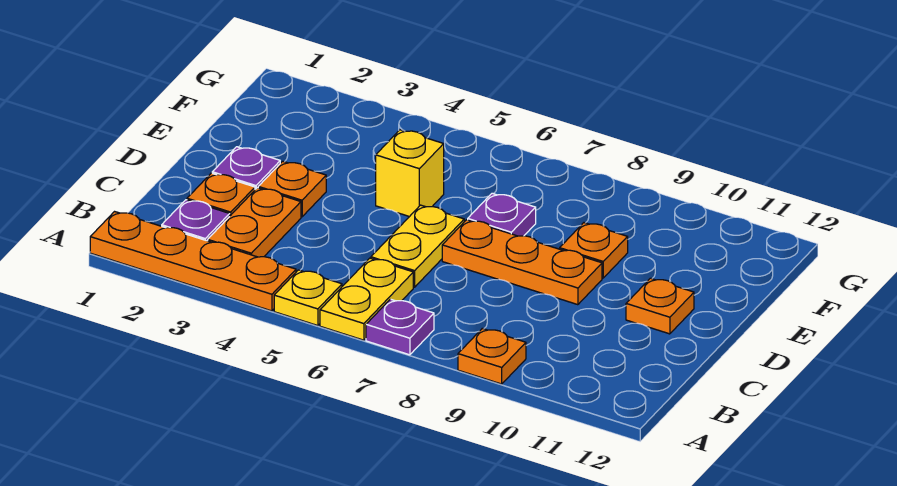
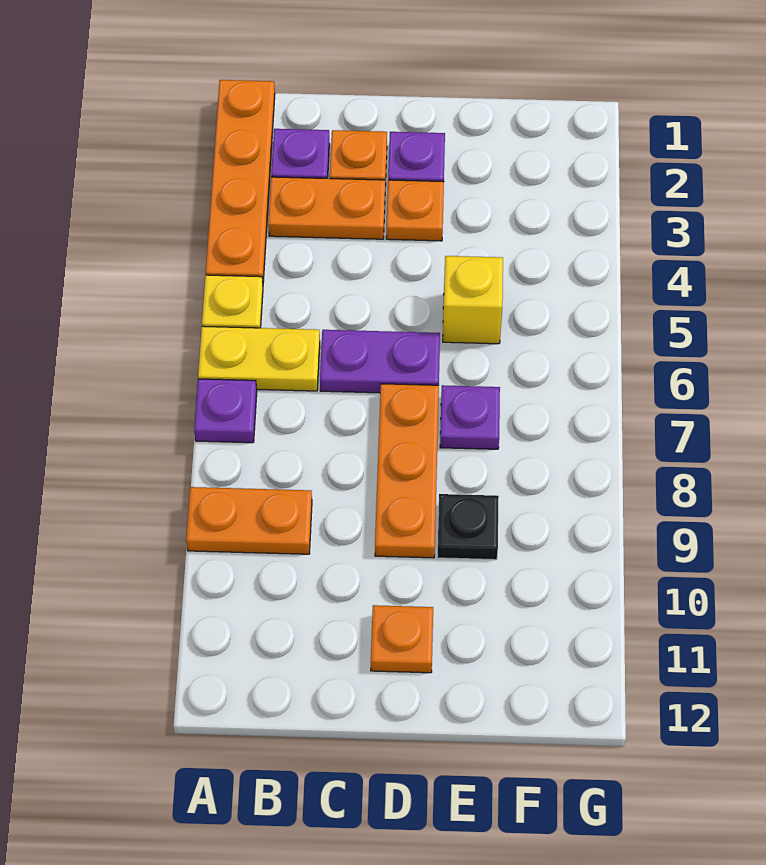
orange 1x1 plate [458,328,526,384] -> orange 1x2 plate [186,487,312,554]
yellow 1x2 plate [371,205,464,287] -> purple 1x2 plate [320,330,440,393]
orange 1x1 plate [560,223,628,278] -> black 1x1 plate [437,494,499,560]

